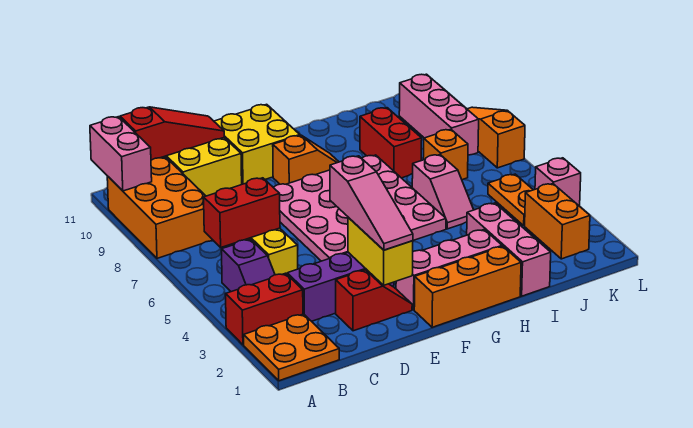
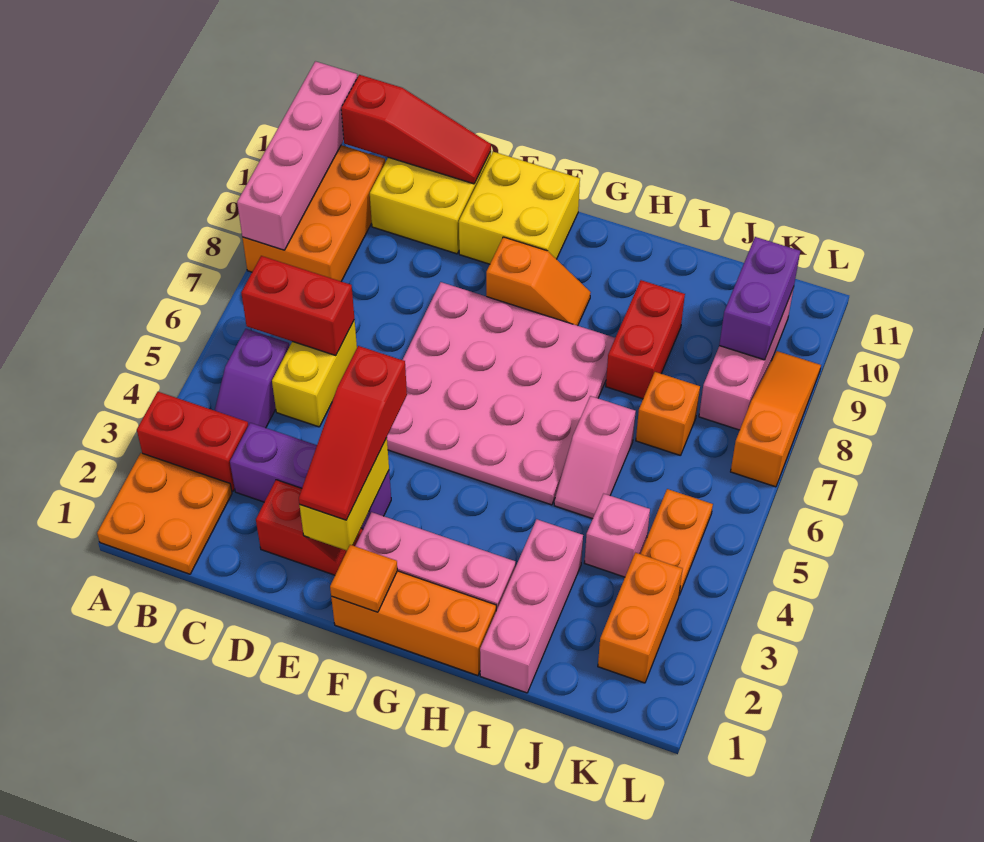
pink 1x2 brick [90,117,152,191] -> pink 1x4 brick [237,61,357,250]
pink 1x3 slope [330,156,413,250] -> red 1x3 slope [299,346,407,520]
none -> orange 1x1 tile [330,545,397,612]
none -> purple 1x2 brick [719,237,800,360]
pink 1x1 brick [535,158,581,206] -> pink 1x1 brick moved to [585,494,650,577]

